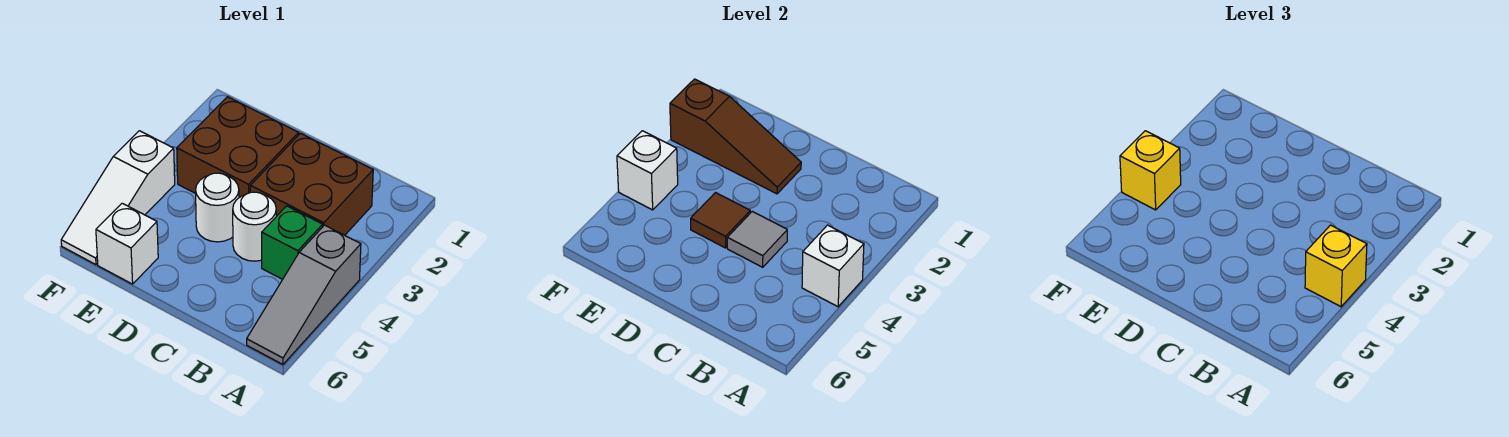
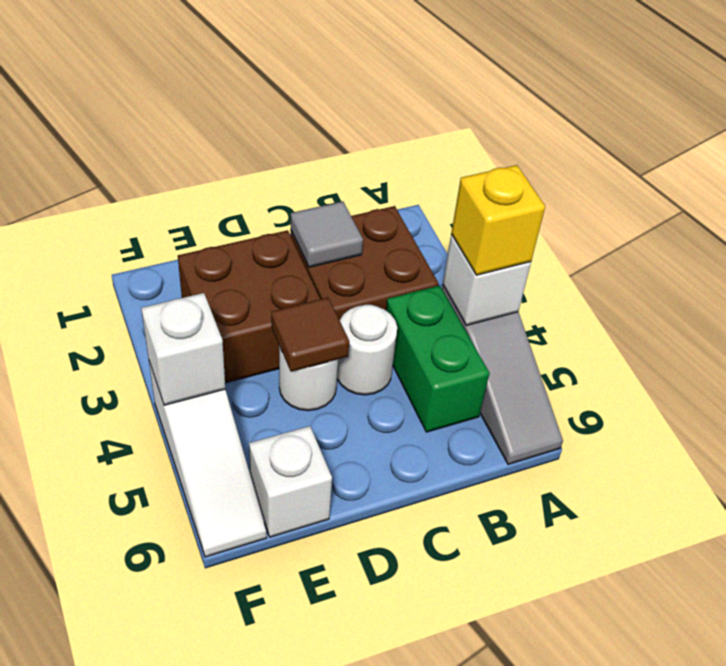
green 1x1 brick [262,206,323,279] -> green 1x2 brick [386,285,489,432]
grey 1x1 tile [727,211,787,267] -> grey 1x1 tile moved to [291,201,363,267]
brown 1x3 slope [670,79,801,194] -> none
yellow 1x1 brick [1120,131,1181,210] -> none

